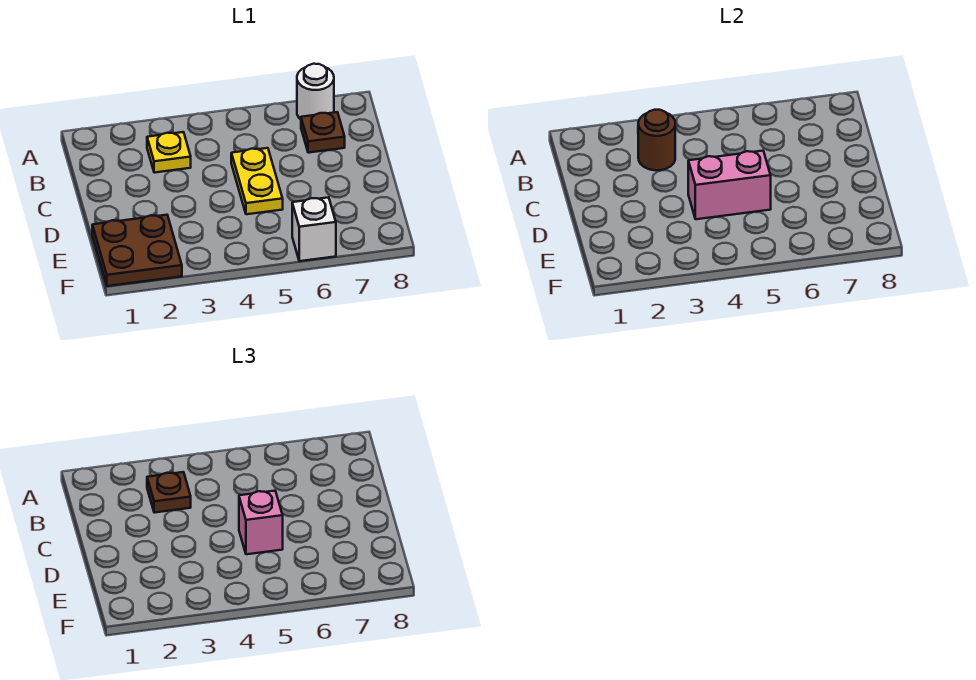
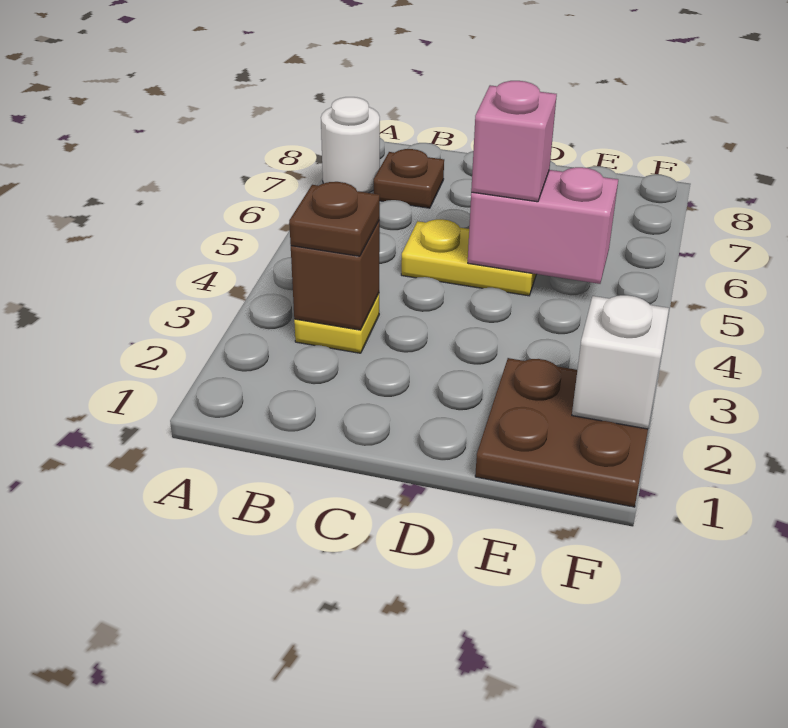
brown 1x1 round brick [638,110,675,170] -> brown 1x1 brick [291,220,380,330]
pink 1x2 brick [688,151,771,219] -> pink 1x2 brick turned to [468,167,618,284]
white 1x1 brick [292,197,336,261] -> white 1x1 brick moved to [572,295,669,429]

